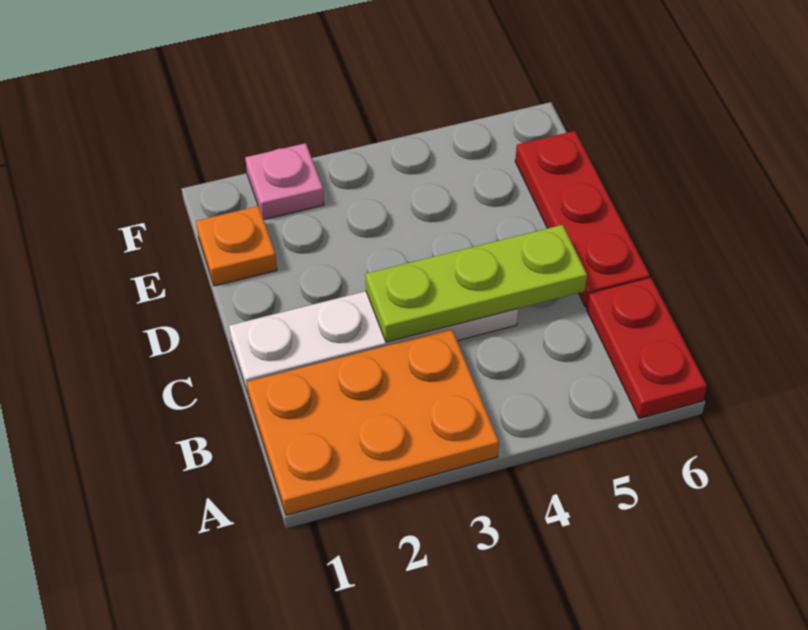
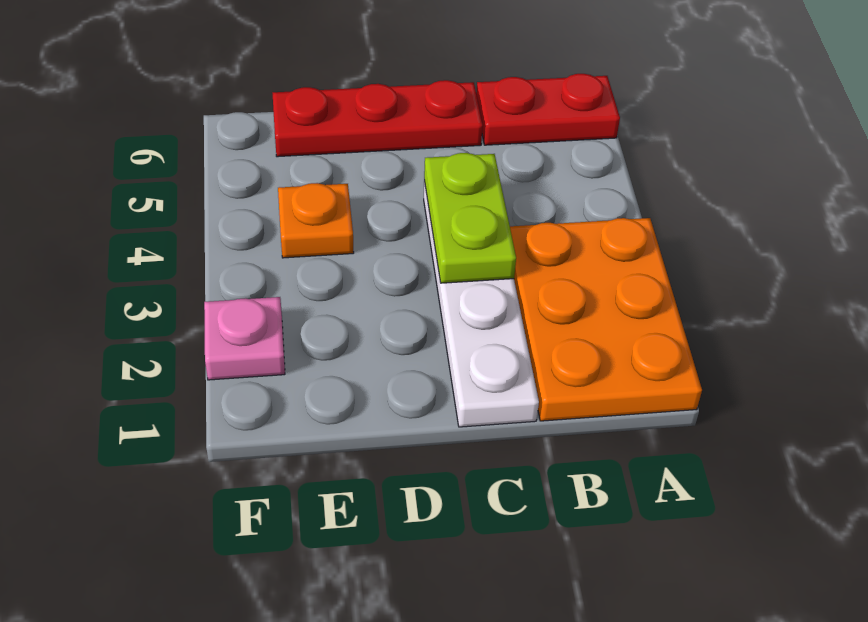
lime 1x3 plate [365,225,587,342] -> lime 1x2 plate [424,153,516,283]
orange 1x1 plate [196,206,277,286] -> orange 1x1 plate moved to [278,183,354,258]

